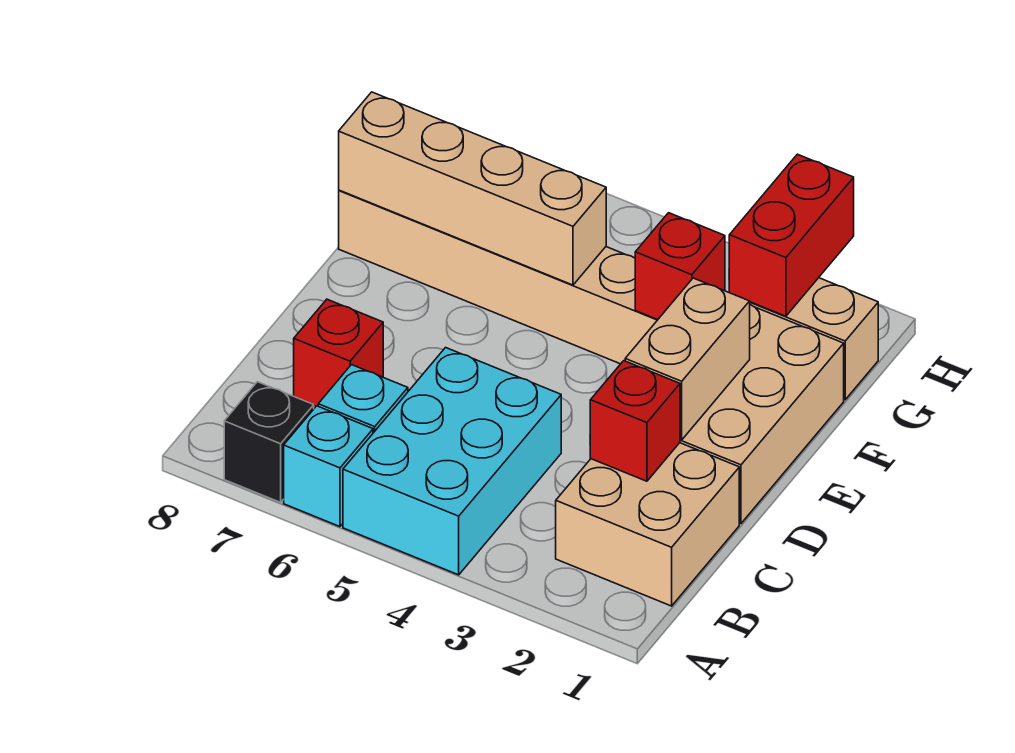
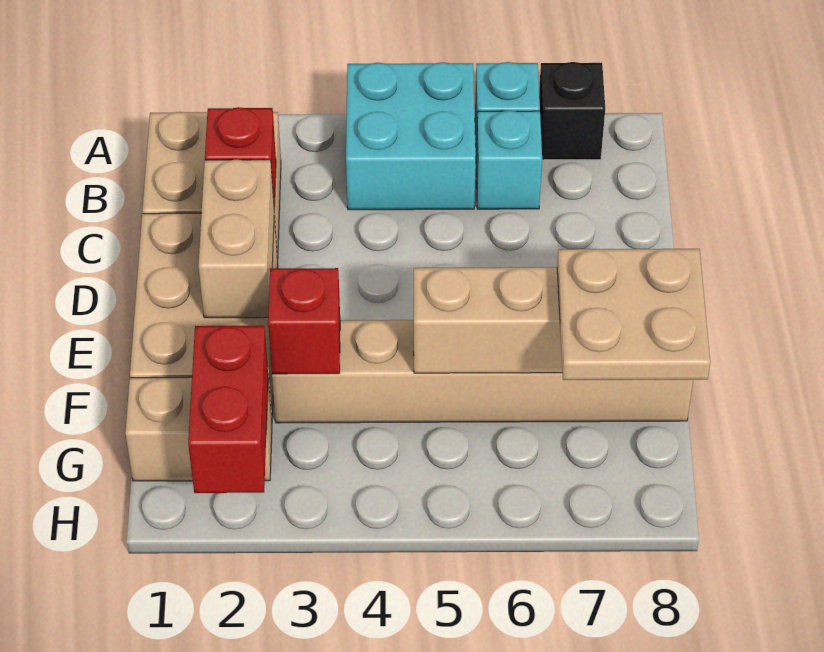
cyan 2x3 brick [343,348,561,575] -> cyan 2x2 brick [346,62,476,210]
red 1x1 brick [294,299,383,406] -> none
none -> tan 2x2 plate [557,249,710,380]

